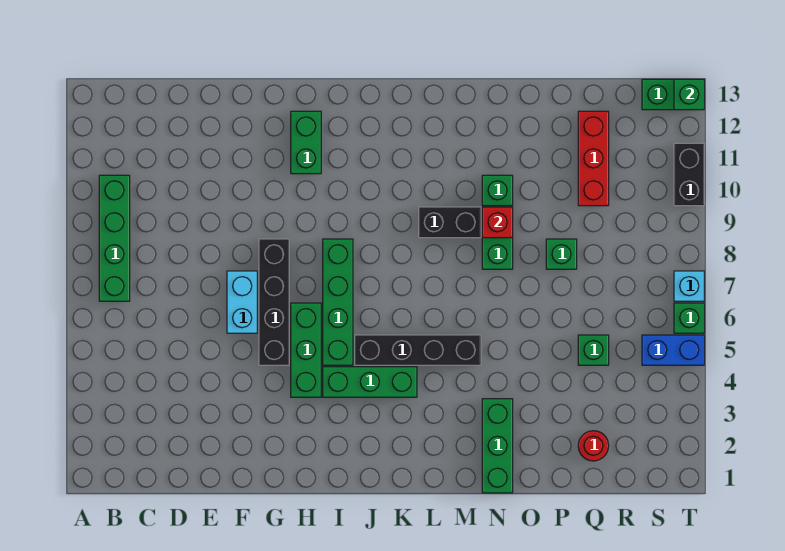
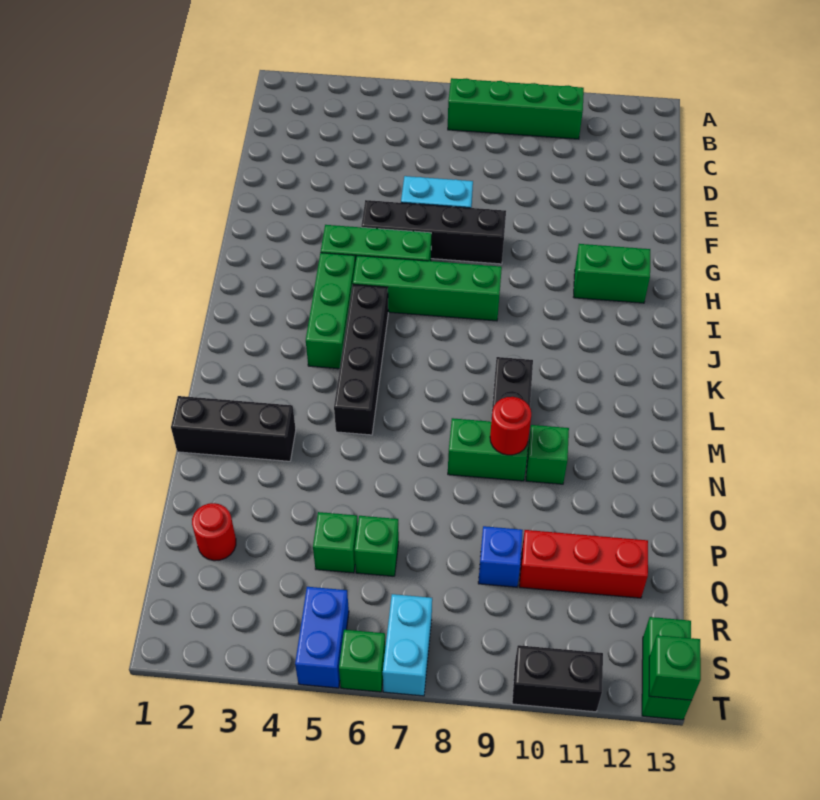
green 1x3 brick [482,399,513,493] -> black 1x3 brick [171,396,296,461]
red 1x1 brick [482,207,513,238] -> red 1x1 round brick [490,397,531,455]
green 1x1 brick [546,239,577,269] -> green 1x1 brick moved to [355,516,399,576]
none -> blue 1x1 brick [478,526,523,587]
cyan 1x1 brick [674,271,704,301] -> cyan 1x2 brick [383,594,432,696]

